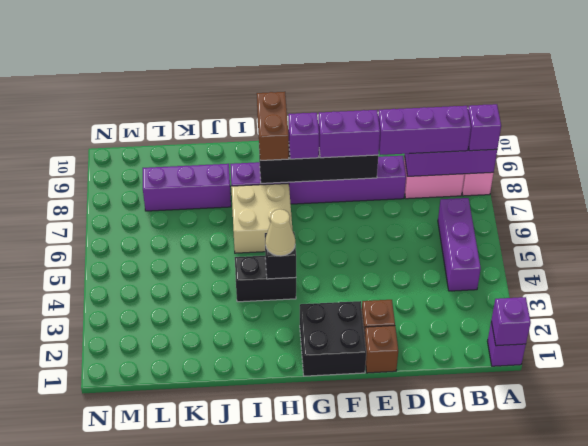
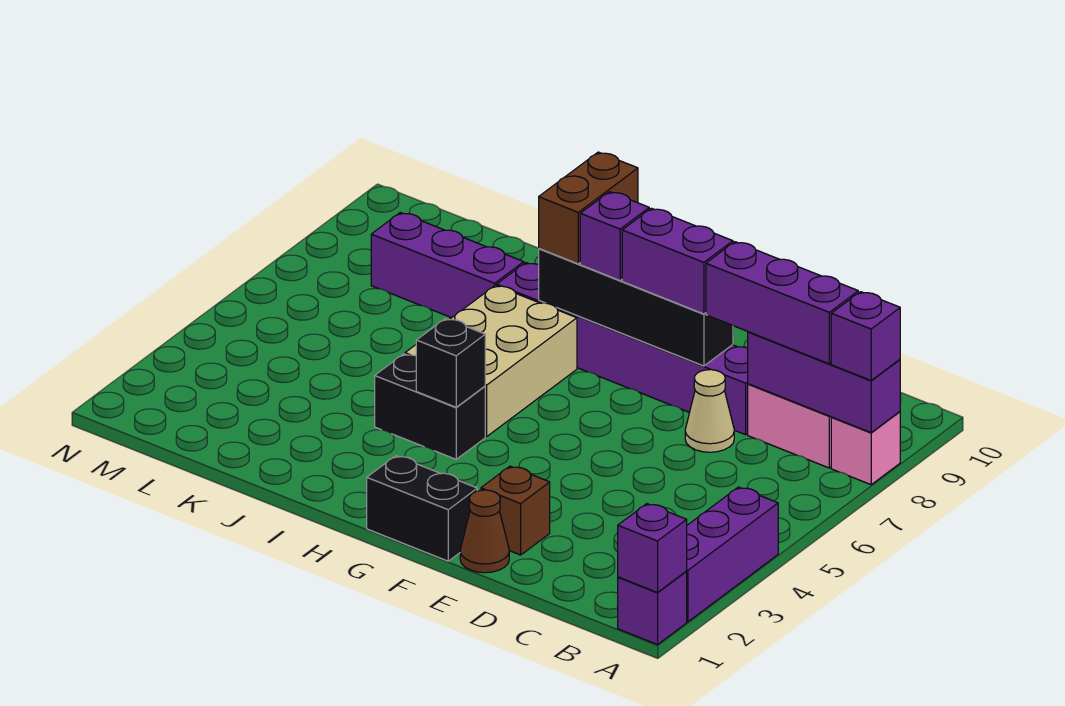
purple 1x3 brick [438,198,481,291] -> purple 1x3 brick moved to [686,487,778,622]
brown 1x1 brick [364,326,398,373] -> brown 1x1 cone [460,490,509,573]
black 2x2 brick [300,301,366,376] -> black 1x2 brick [367,456,477,561]
tan 1x1 cone [265,209,295,256] -> tan 1x1 cone moved to [685,370,734,452]
tan 2x2 brick [231,183,292,253] -> tan 2x3 brick [405,285,577,436]

